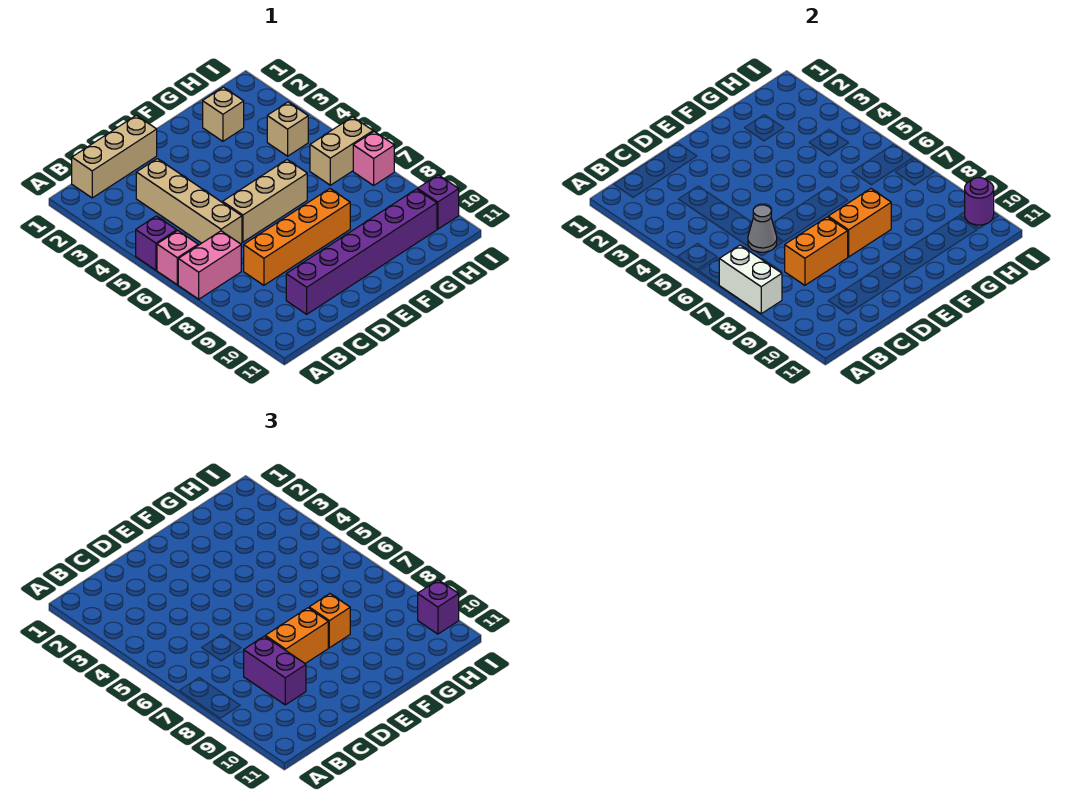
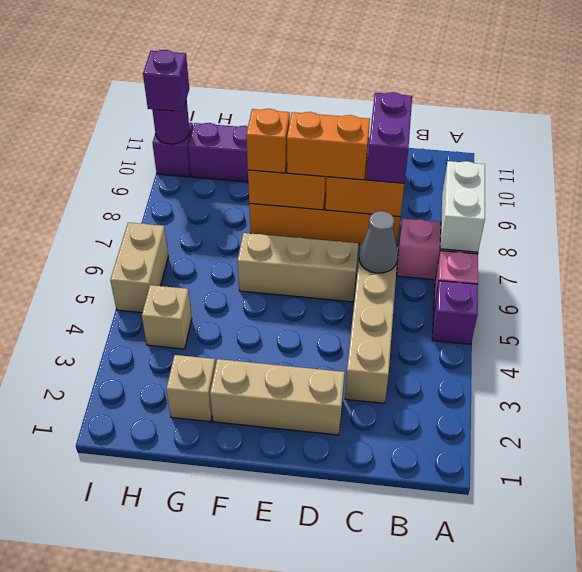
tan 1x3 brick [72,115,157,198] -> tan 1x3 brick moved to [210,359,345,435]
tan 1x2 brick [310,117,373,185] -> tan 1x2 brick turned to [110,223,168,313]
pink 1x1 brick [353,132,394,185] -> none

